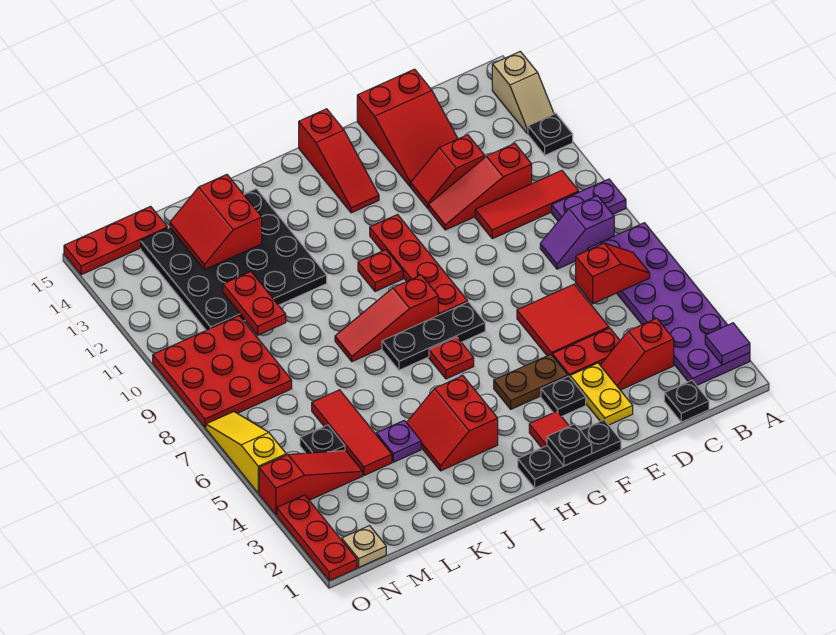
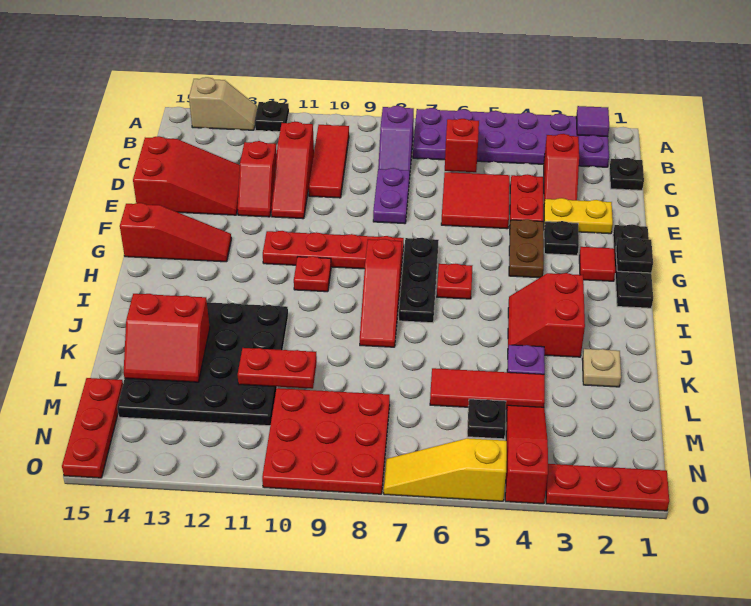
purple 1x2 plate [552,179,626,221] -> purple 1x2 plate moved to [373,168,410,224]
red 2x2 slope [407,376,498,471] -> red 2x2 slope turned to [508,273,585,357]
tan 1x1 plate [342,526,386,567] -> tan 1x1 plate moved to [582,349,621,387]

